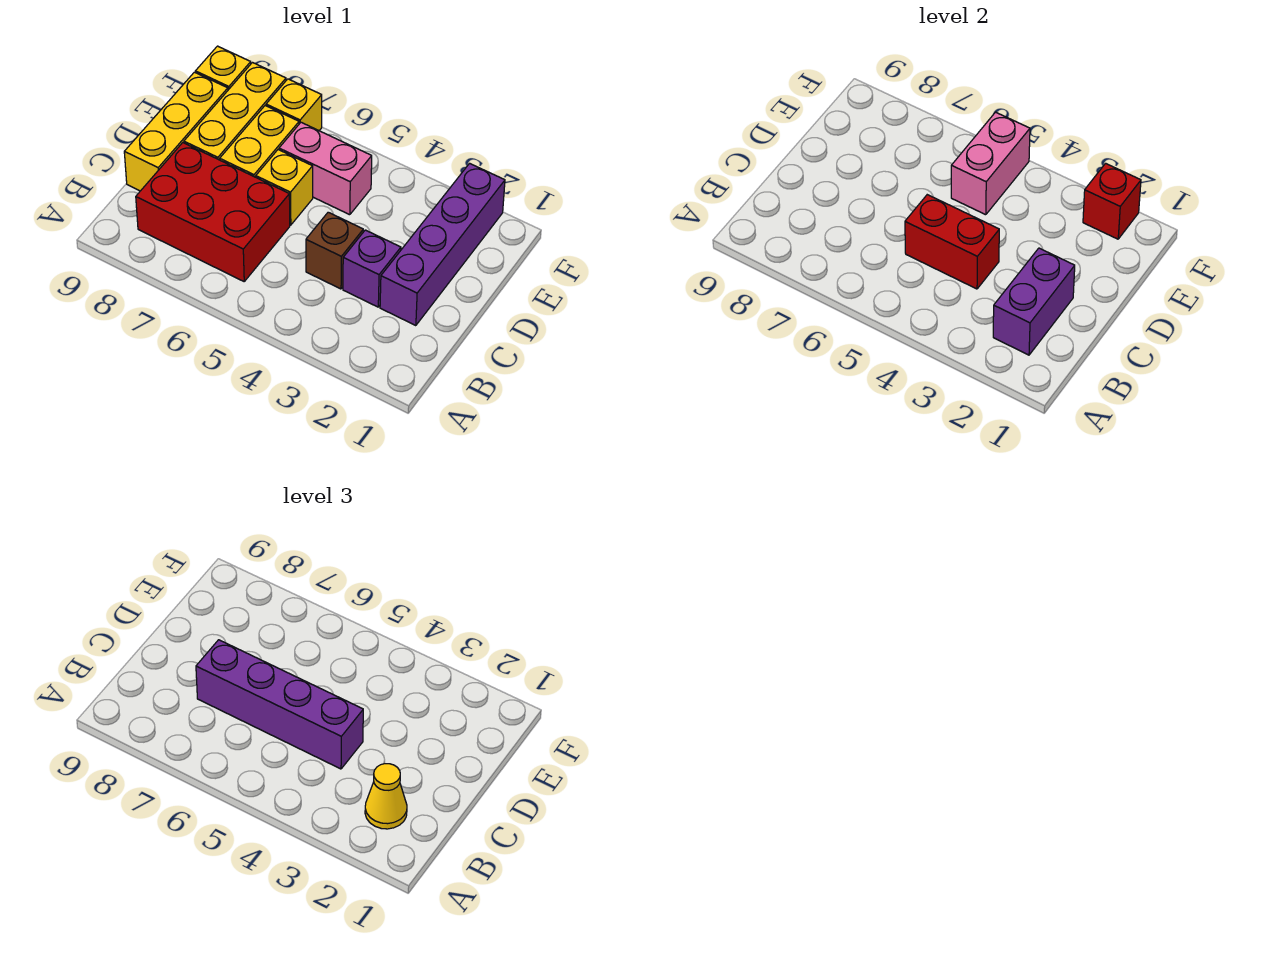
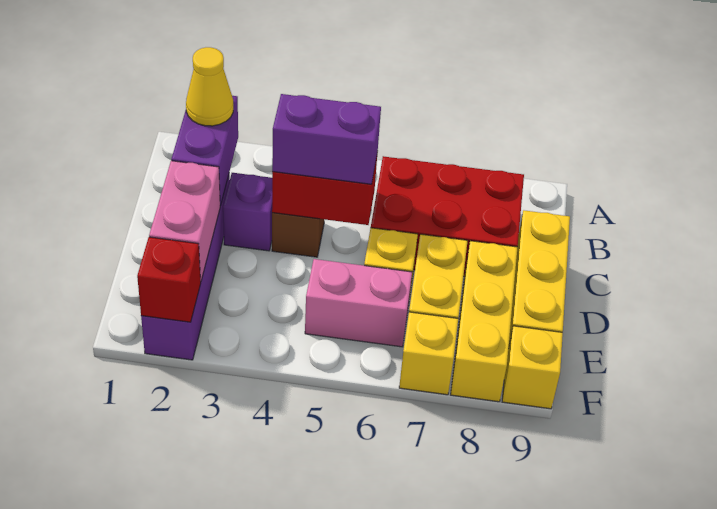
purple 1x4 brick [196,640,363,769] -> purple 1x2 brick [272,94,381,184]
pink 1x2 brick [951,112,1030,215] -> pink 1x2 brick moved to [149,161,220,282]

